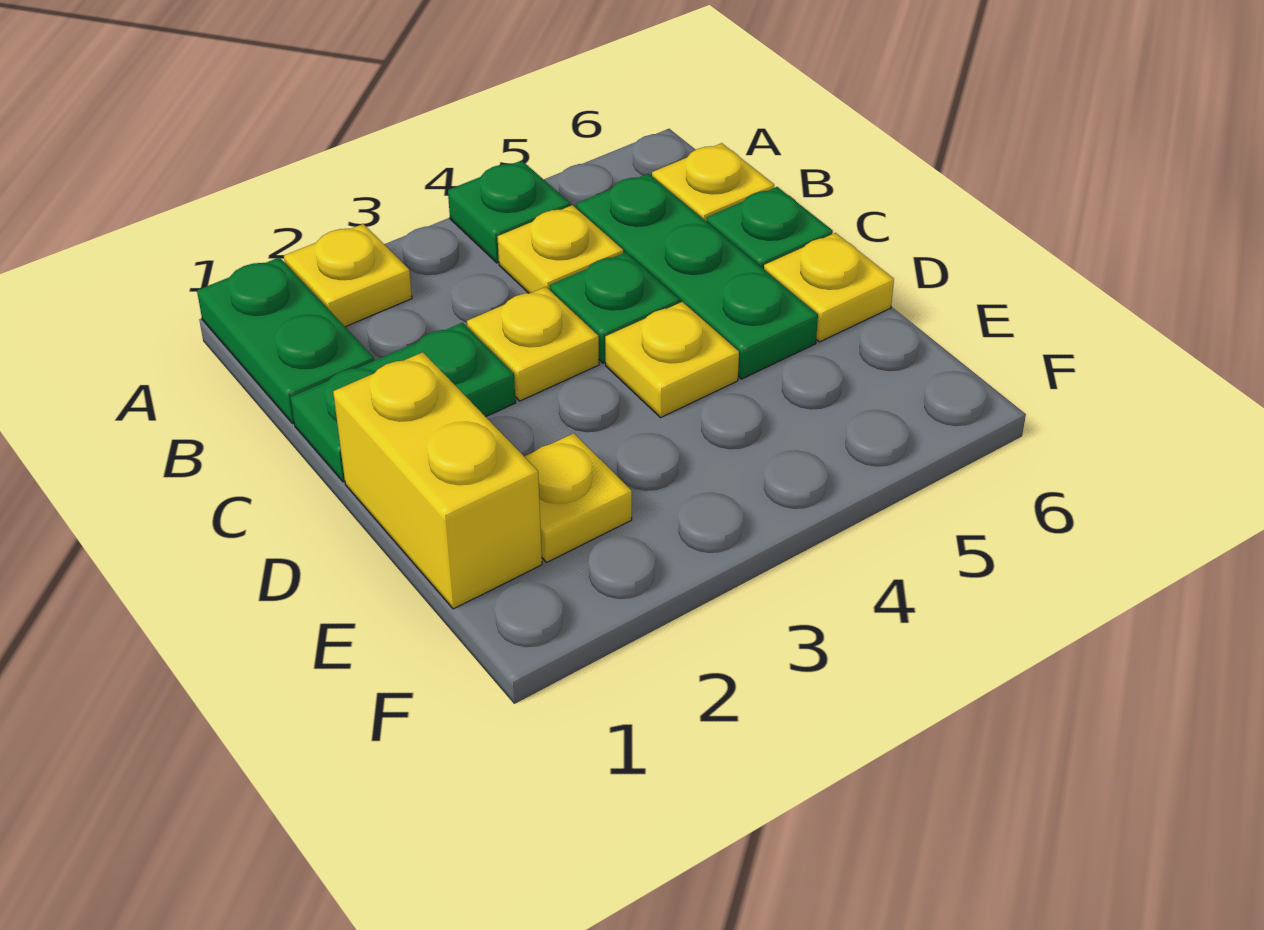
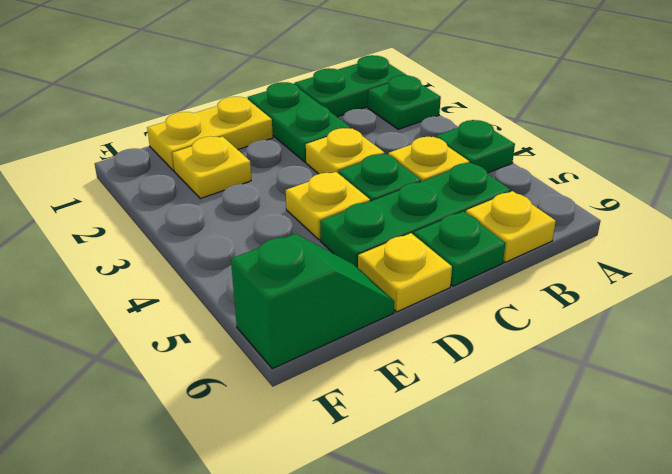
yellow 1x1 plate [284,224,412,327] -> green 1x1 plate [368,75,441,129]
yellow 1x2 brick [333,352,542,609] -> yellow 1x2 plate [147,97,273,171]
none -> green 1x2 slope [231,234,394,369]

